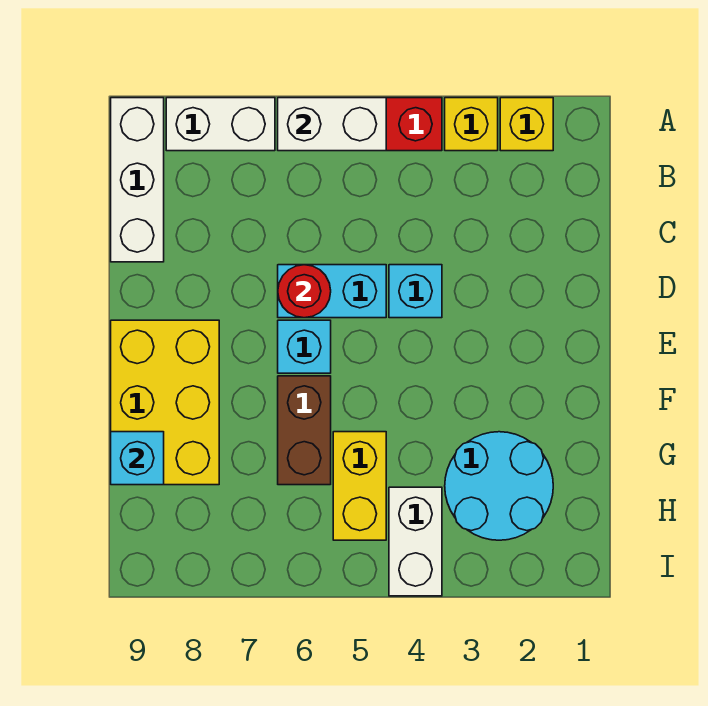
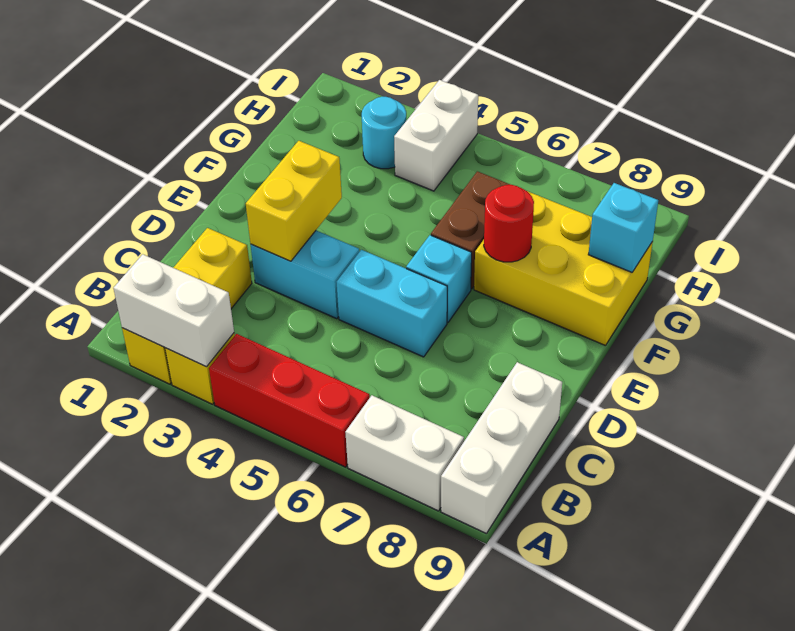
yellow 1x1 brick [500,98,553,151] -> yellow 1x3 brick [122,228,252,384]
white 1x2 brick [278,98,386,151] -> white 1x2 brick moved to [113,254,234,367]
cyan 1x1 brick [389,265,442,318] -> cyan 1x2 brick [251,231,359,319]
red 1x1 round brick [278,265,331,318] -> red 1x1 round brick moved to [484,185,534,262]
yellow 2x3 brick [111,320,219,485] -> yellow 2x3 brick turned to [474,191,653,346]
cyan 2x2 round brick [445,432,553,540] -> cyan 1x1 round brick [362,97,406,169]
yellow 1x2 brick [333,432,386,540] -> yellow 1x2 brick moved to [246,141,342,261]

